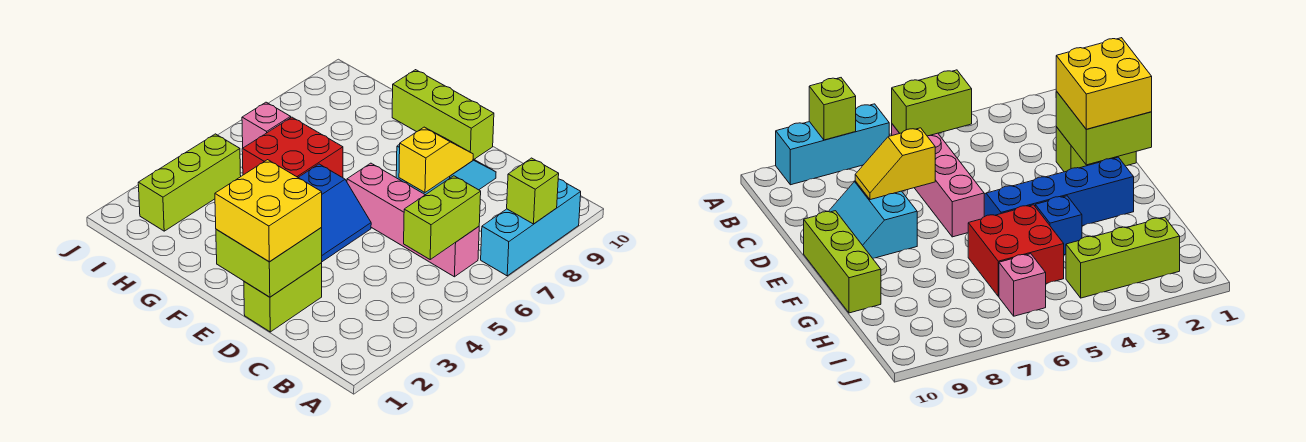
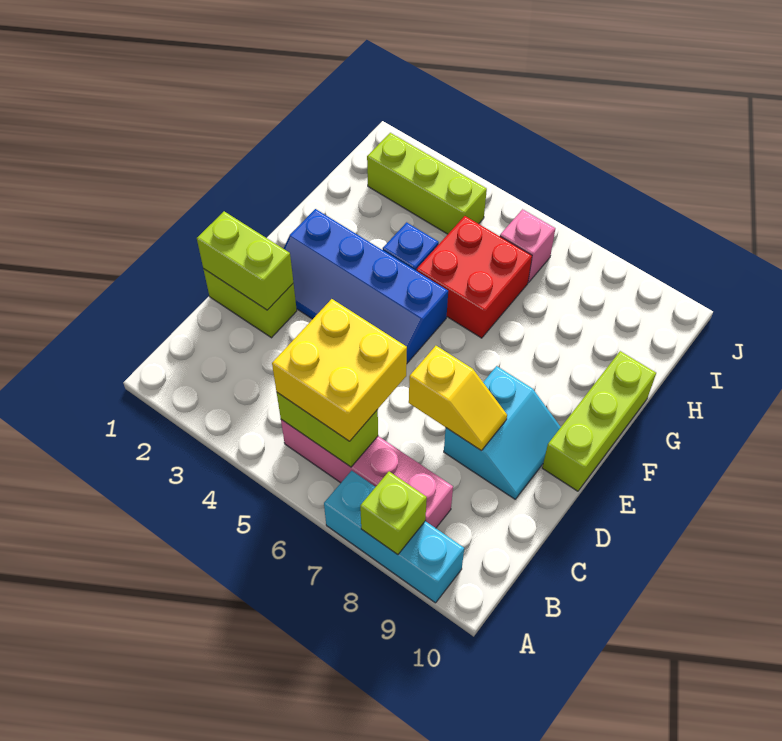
pink 1x4 brick [347,163,479,277] -> pink 1x4 brick turned to [281,420,453,528]
lime 2x2 brick [216,228,322,297] -> lime 1x2 brick [197,211,293,310]
yellow 2x2 brick [215,160,322,262] -> yellow 2x2 brick moved to [272,299,407,441]

